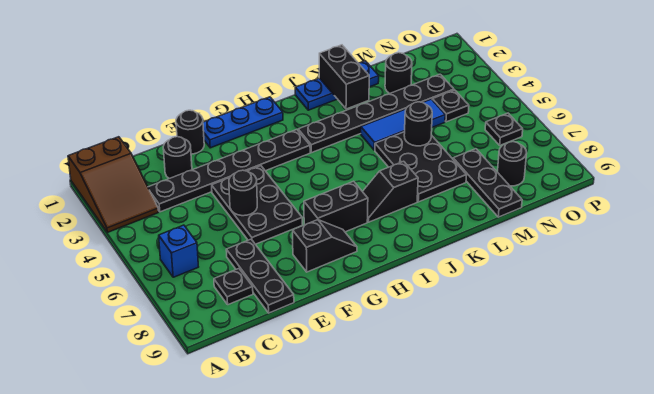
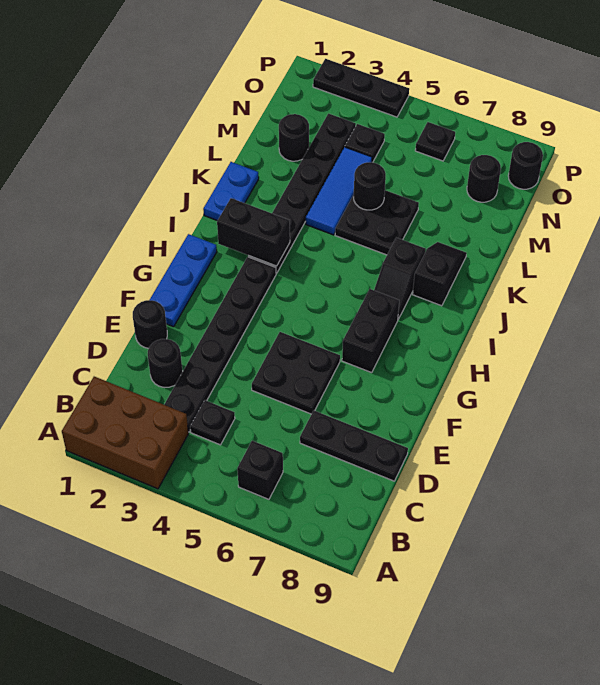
brown 2x3 slope [68,137,159,232] -> brown 2x3 brick [62,377,189,489]
blue 1x1 brick [159,225,198,277] -> black 1x1 brick [237,441,283,499]
black 1x1 plate [214,269,253,305] -> black 1x1 plate moved to [190,400,235,445]
black 2x3 plate [212,166,302,244] -> black 2x2 plate [252,332,340,414]
black 1x1 round brick [229,170,257,216] -> black 1x1 round brick moved to [508,142,543,189]
black 1x2 slope [293,220,357,272] -> black 1x2 slope moved to [413,242,467,306]
blue 1x3 plate [295,61,379,110] -> blue 1x2 plate [203,162,259,221]
black 1x2 brick [319,45,369,109] -> black 1x2 brick moved to [217,198,290,266]
black 2x3 plate [375,132,466,202] -> black 2x2 plate [335,190,419,255]
black 1x3 plate [453,149,522,217] -> black 1x3 plate moved to [313,59,409,117]

